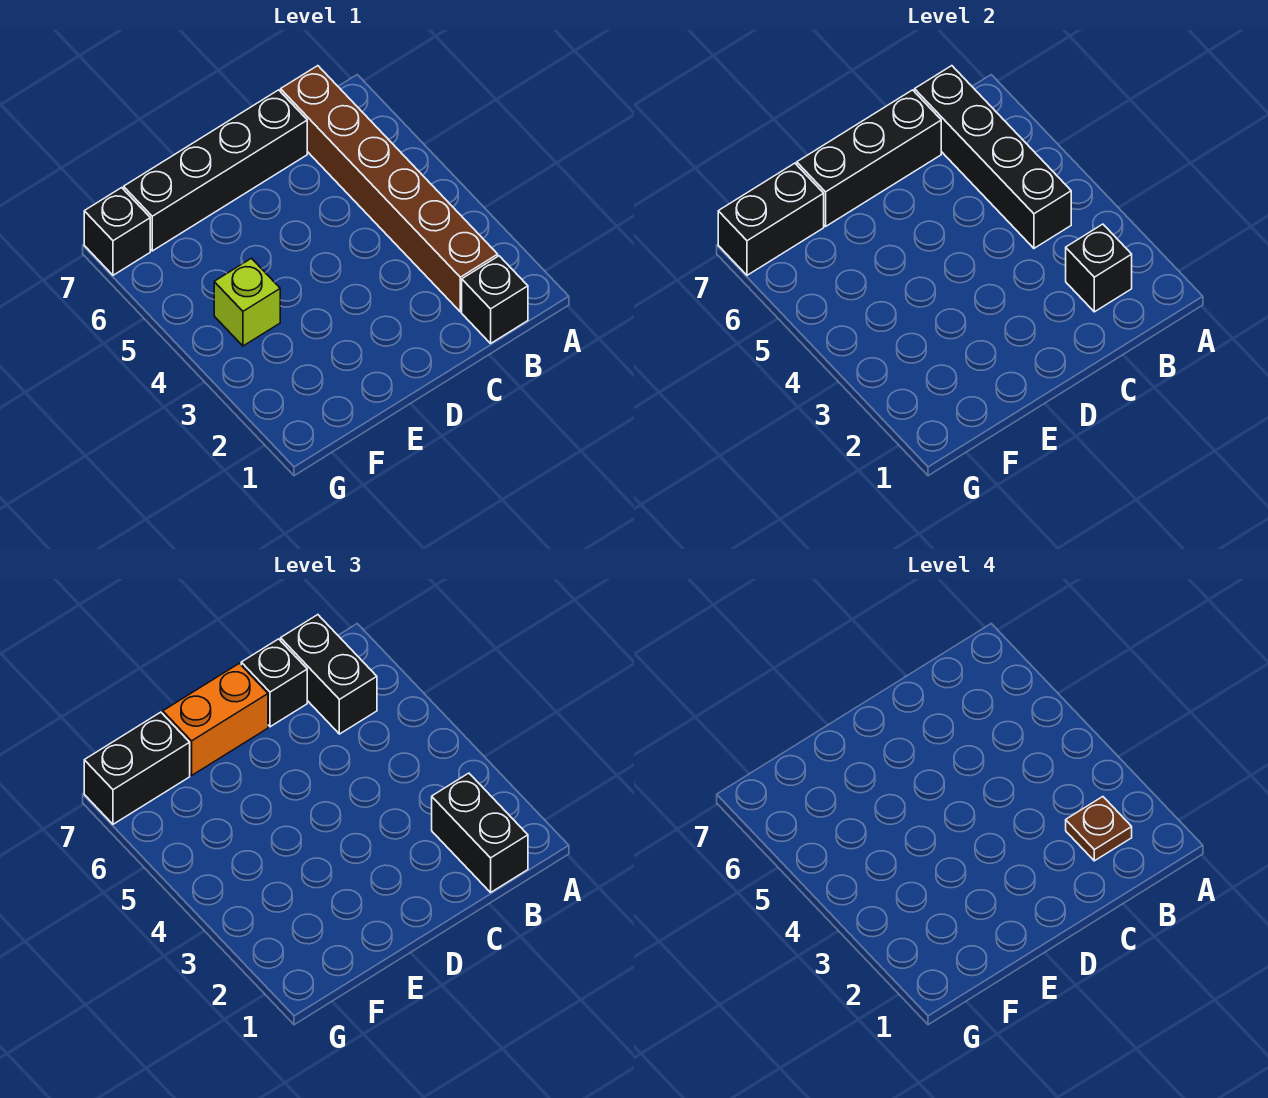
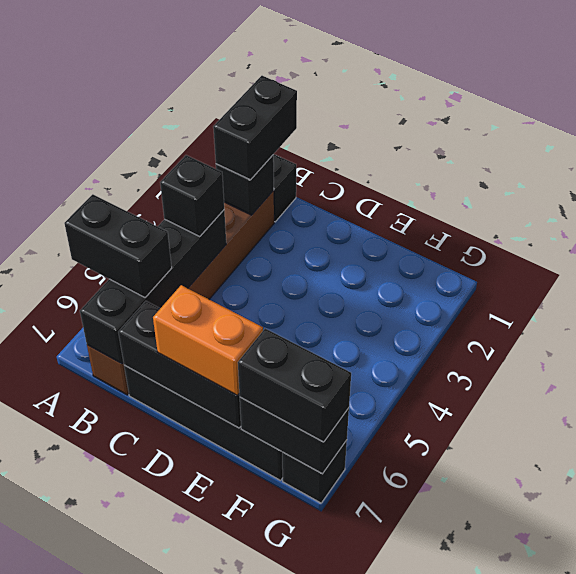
brown 1x1 plate [1066,797,1132,861] -> none
black 1x2 brick [281,615,377,734] -> black 1x2 brick turned to [64,194,172,297]
black 1x1 brick [241,639,307,727] -> black 1x1 brick moved to [160,155,224,236]
lime 1x1 brick [214,258,280,346] -> none

